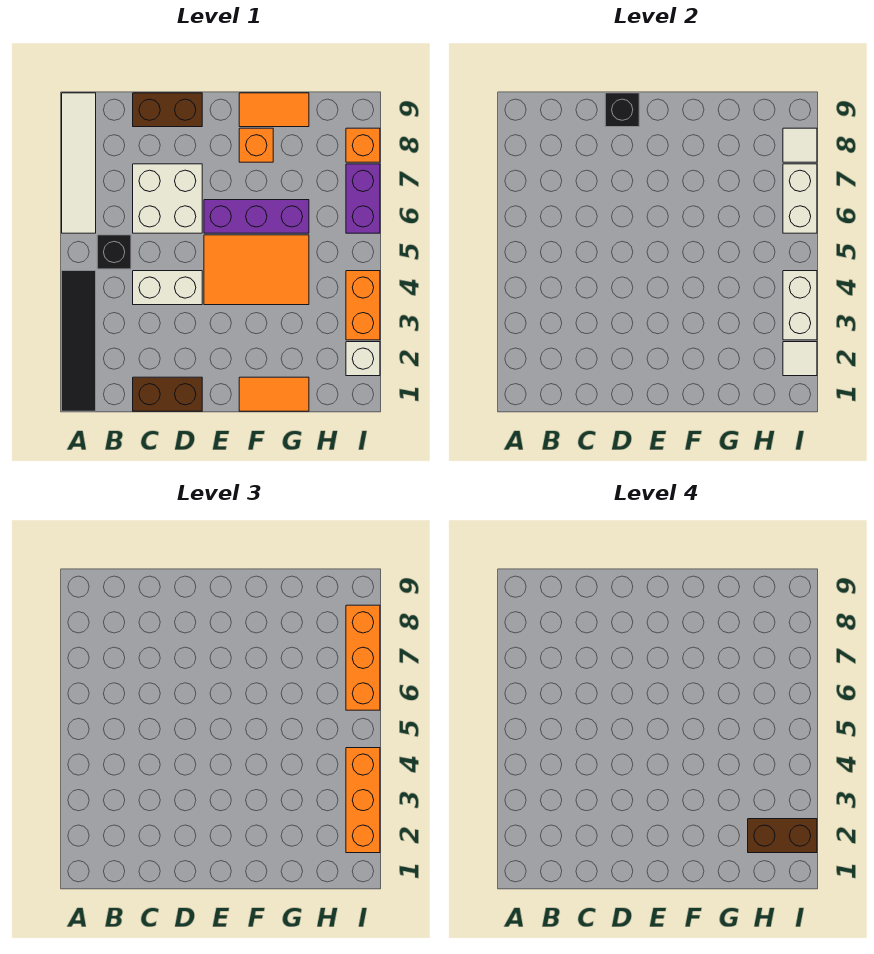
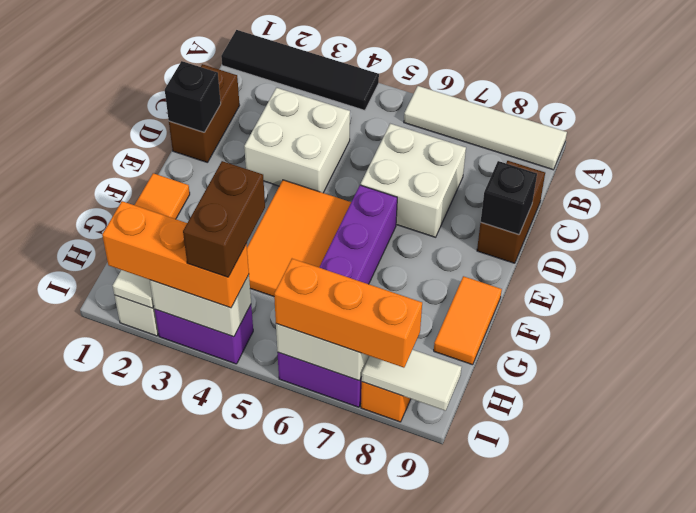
black 1x1 brick [97,235,131,269] -> black 1x1 brick moved to [165,61,221,132]
white 1x2 brick [133,271,202,305] -> white 2x2 brick [244,88,350,193]
orange 1x1 brick [239,128,273,162] -> none
brown 1x2 brick [748,819,817,853] -> brown 1x2 brick moved to [183,161,265,277]
orange 1x2 brick [346,271,380,340] -> purple 1x2 brick [155,305,253,364]
white 1x1 tile [783,128,817,162] -> white 1x2 tile [362,350,461,411]

